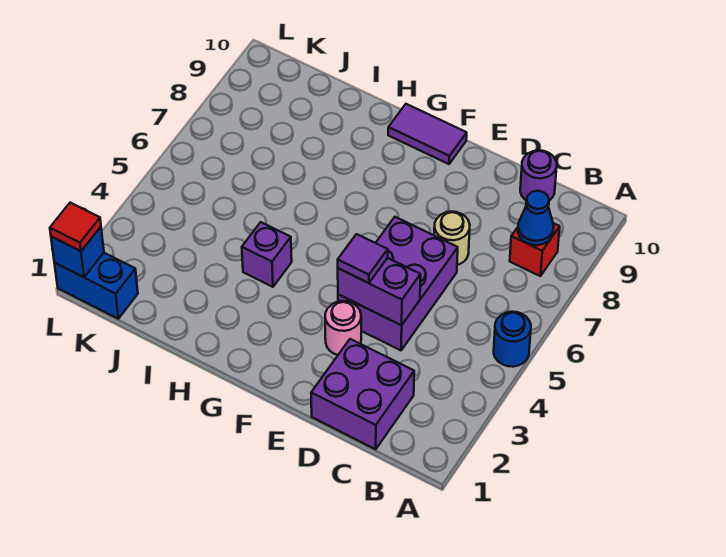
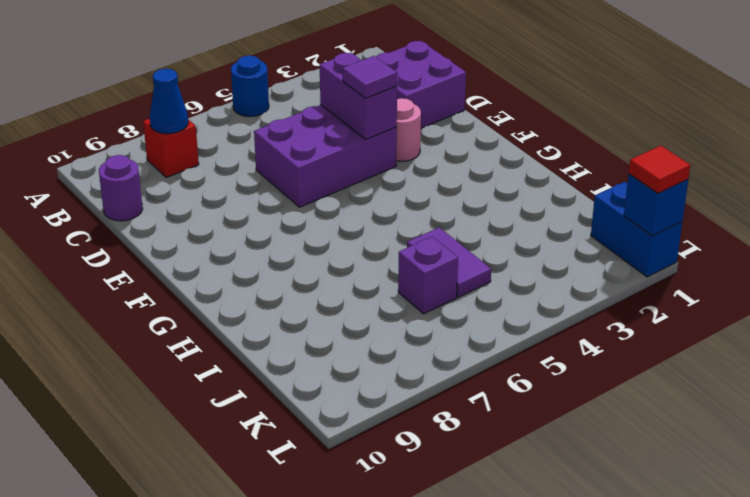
tan 1x1 round brick [434,212,470,265] -> none
purple 1x2 tile [388,104,467,164] -> purple 1x2 tile moved to [407,227,491,297]
purple 1x1 brick [242,222,292,287] -> purple 1x1 brick moved to [398,237,458,314]

